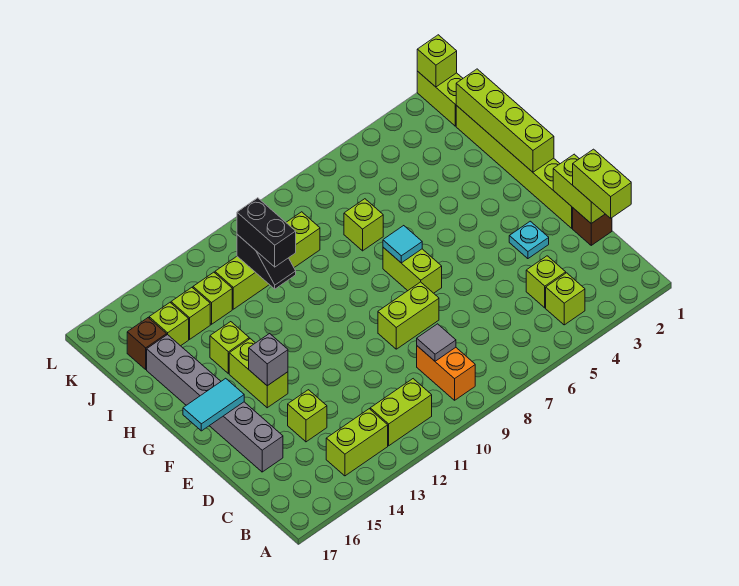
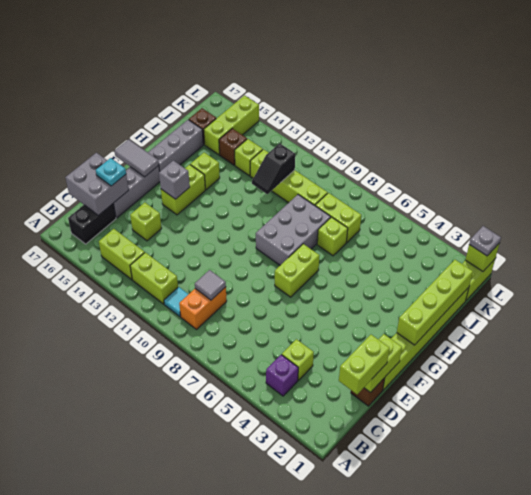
lime 1x1 brick [546,273,585,325] -> purple 1x1 brick [266,355,298,396]
none -> grey 2x2 brick [65,153,129,215]
cyan 1x1 plate [509,221,549,259] -> cyan 1x1 plate moved to [96,158,126,186]
lime 1x2 brick [378,282,439,349] -> lime 1x2 brick moved to [315,193,361,242]
cyan 1x2 tile [183,378,244,431] -> grey 1x2 tile [115,139,159,177]
cyan 1x1 tile [383,226,422,263] -> cyan 1x1 tile moved to [164,287,188,317]
none -> grey 2x3 brick [256,195,331,265]
black 1x2 brick [237,198,296,267] -> black 1x2 brick moved to [68,204,116,244]
lime 1x1 brick [171,288,210,339] -> brown 1x1 brick [219,128,247,165]
lime 1x1 brick [149,303,189,346] -> lime 1x3 brick [204,95,259,155]
none -> grey 1x1 plate [469,226,501,256]

